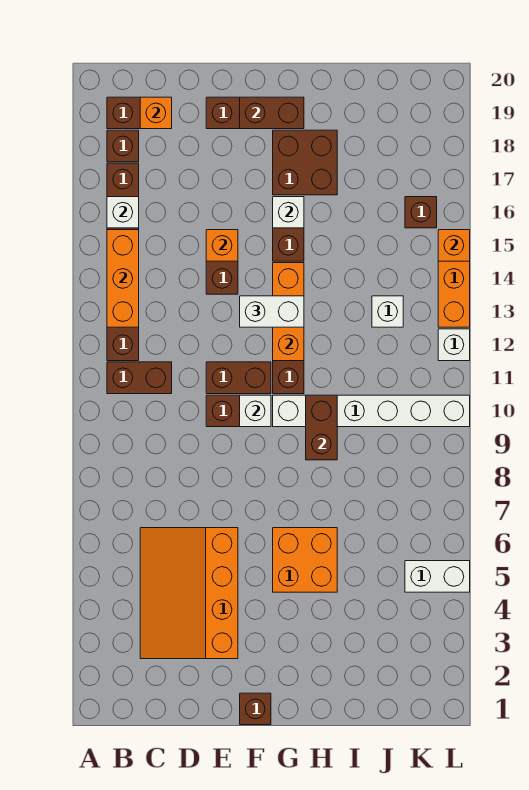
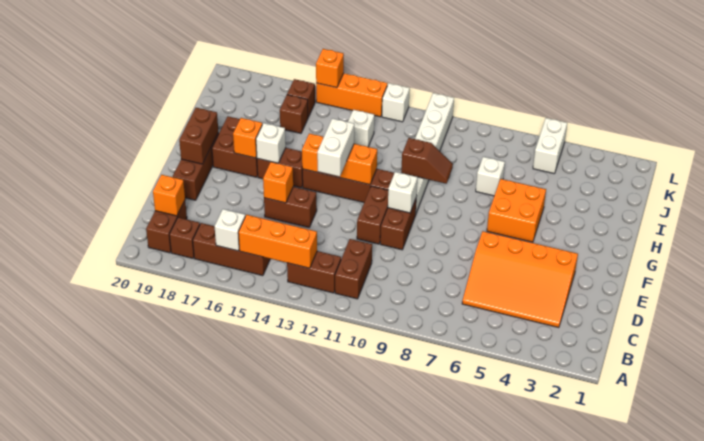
brown 1x1 brick [240,693,271,725] -> brown 1x1 brick moved to [280,95,308,133]
none -> orange 1x1 brick [233,118,262,158]
brown 1x2 brick [306,395,337,460] -> brown 1x2 slope [401,138,453,184]
none -> white 1x1 brick [476,157,505,196]

